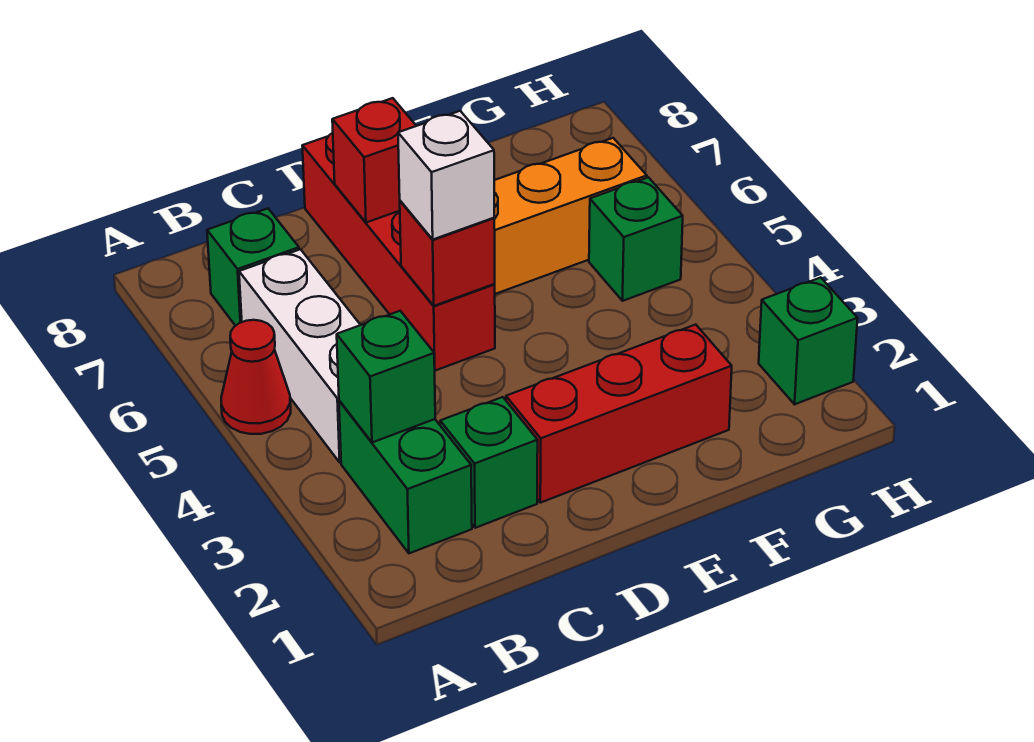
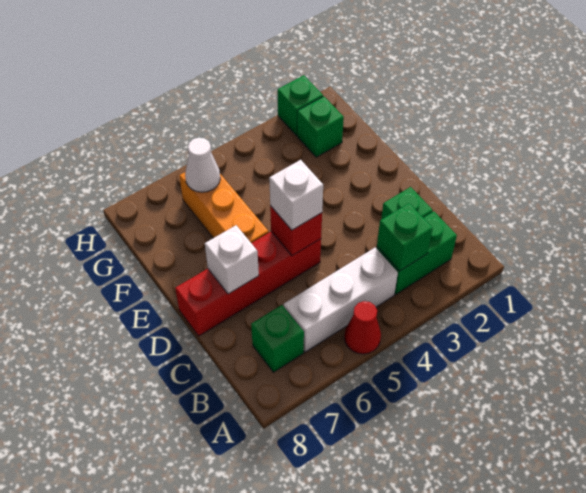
red 1x3 brick [506,325,732,503] -> none
red 1x1 brick [332,98,416,223] -> white 1x1 brick [205,225,259,294]
green 1x1 brick [589,177,683,301] -> green 1x1 brick moved to [297,96,344,157]
none -> white 1x1 cone [185,138,220,192]

